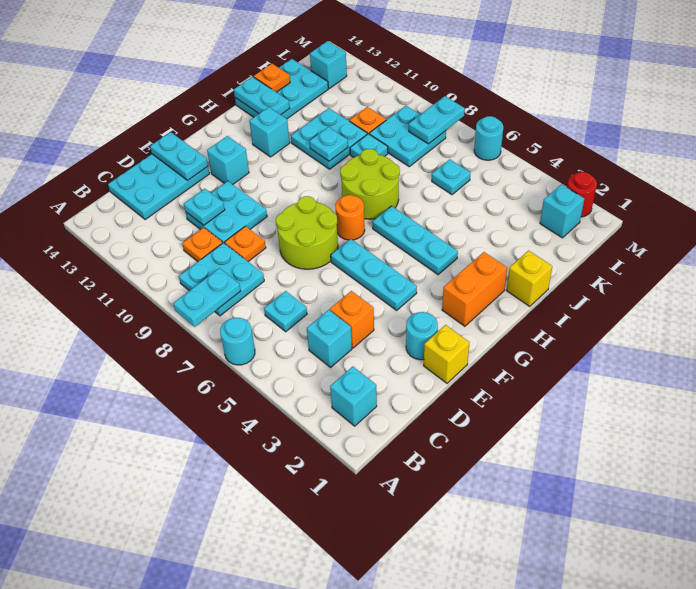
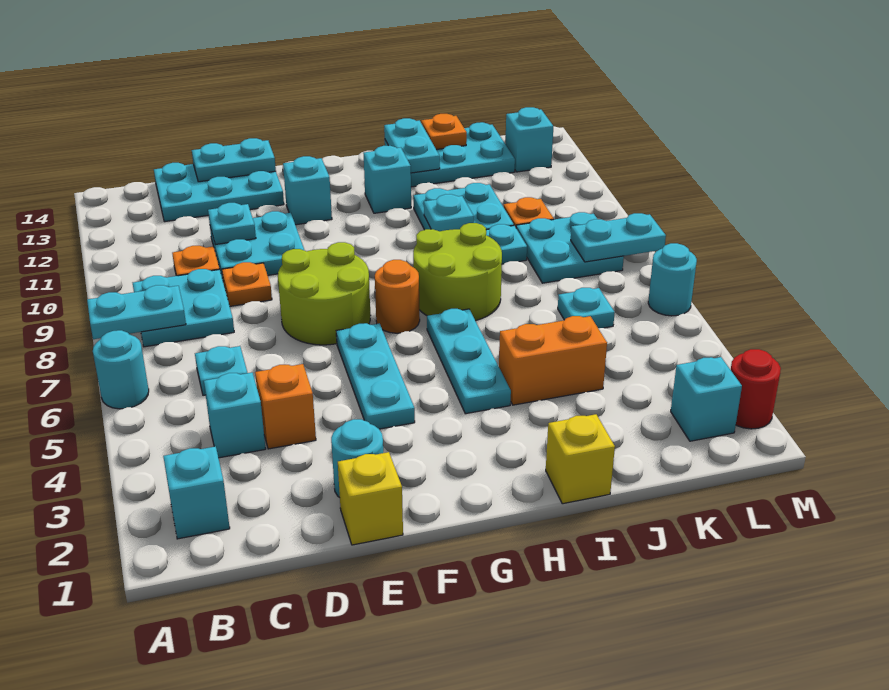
cyan 1x2 plate [150,132,208,180] -> cyan 1x2 plate turned to [192,138,276,182]
orange 1x2 brick [442,252,507,326] -> orange 1x2 brick moved to [499,316,607,405]

